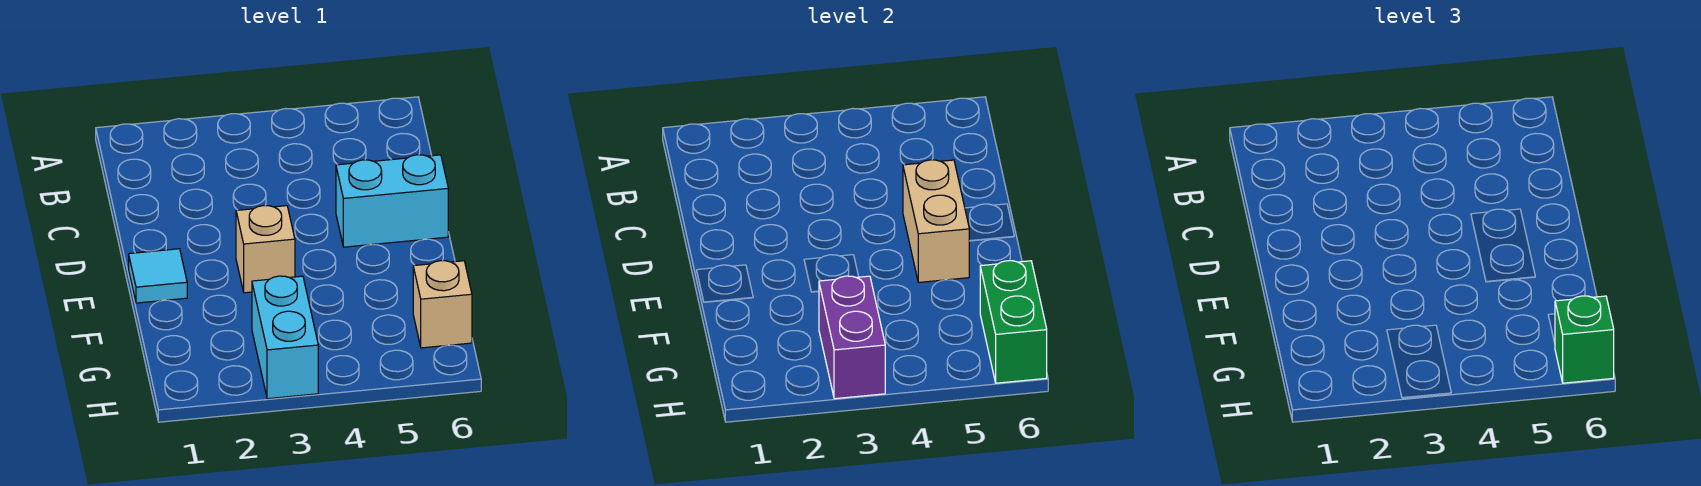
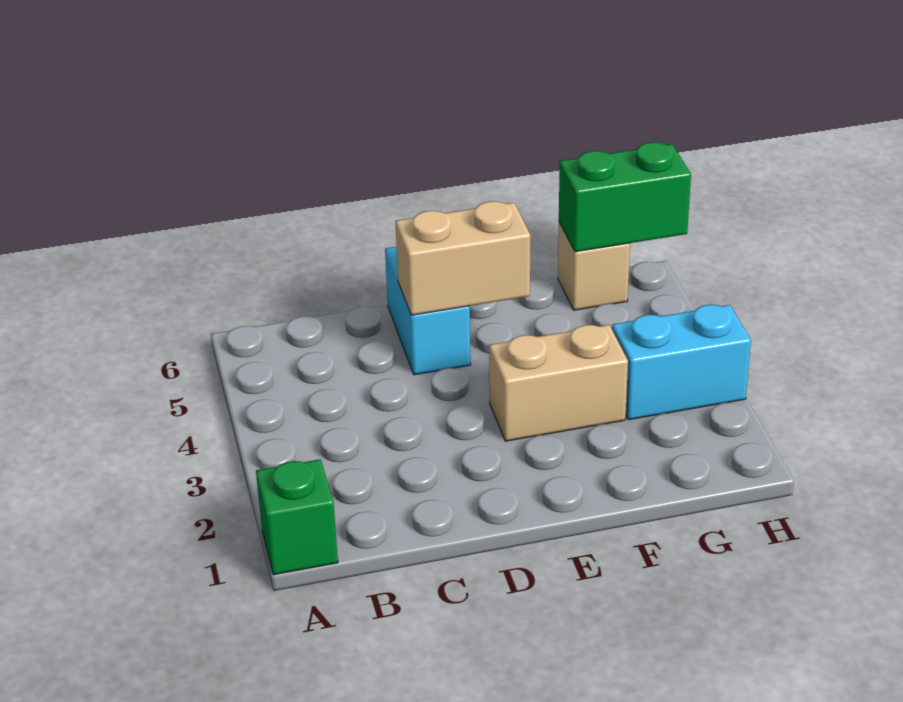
cyan 1x1 tile [129,249,187,303] -> none
tan 1x1 brick [236,206,295,293] -> tan 1x2 brick [489,325,628,441]
purple 1x2 brick [819,276,885,399] -> none
green 1x1 brick [1555,296,1614,383] -> green 1x1 brick moved to [256,459,338,575]

